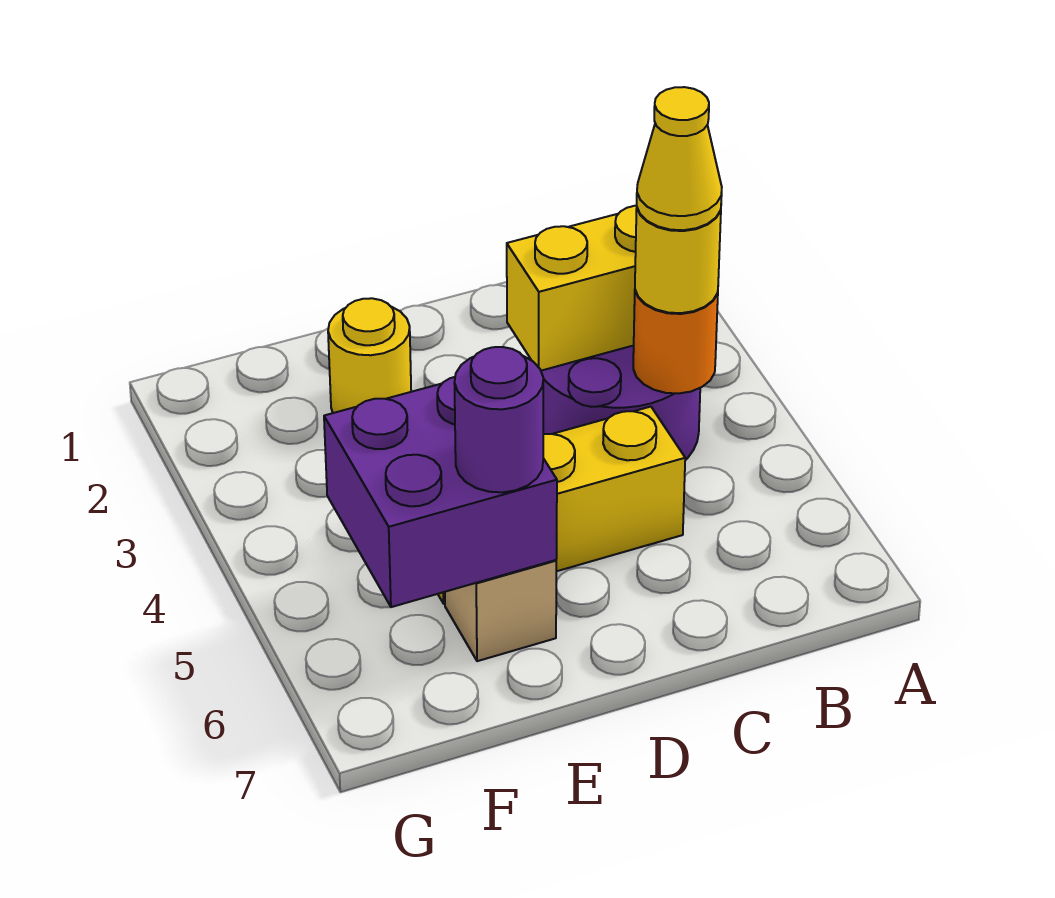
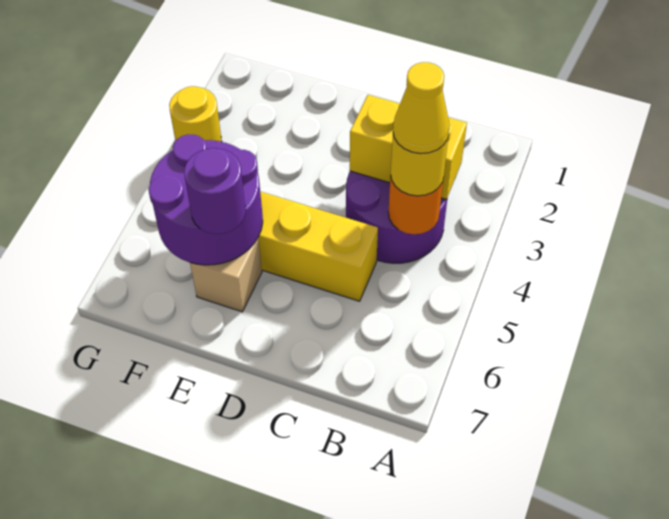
yellow 1x1 round brick [328,298,411,413] -> yellow 1x1 round brick moved to [169,86,222,142]
purple 2x2 brick [324,377,557,607] -> purple 2x2 round brick [149,134,263,265]

